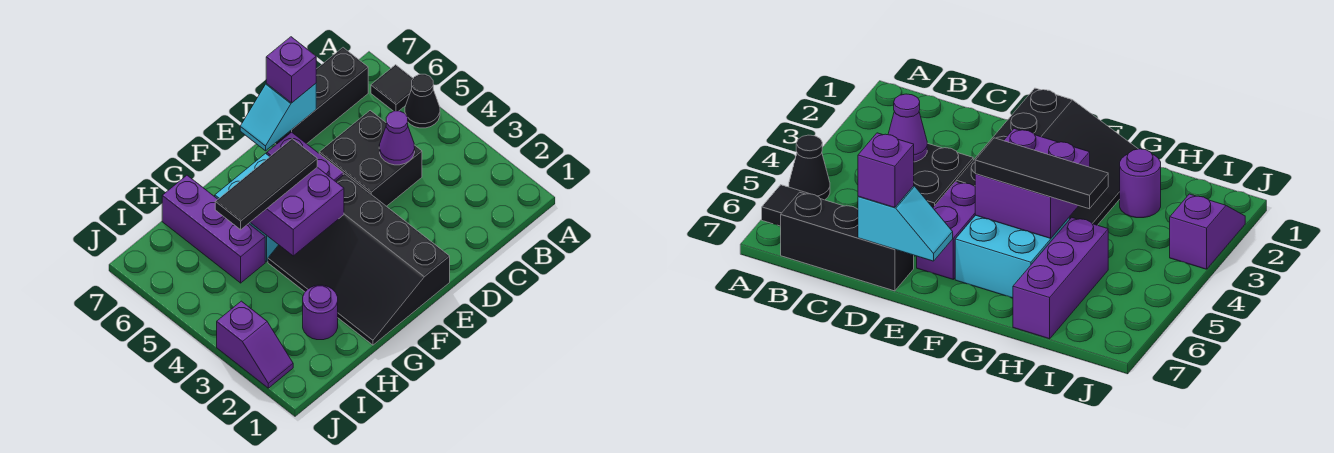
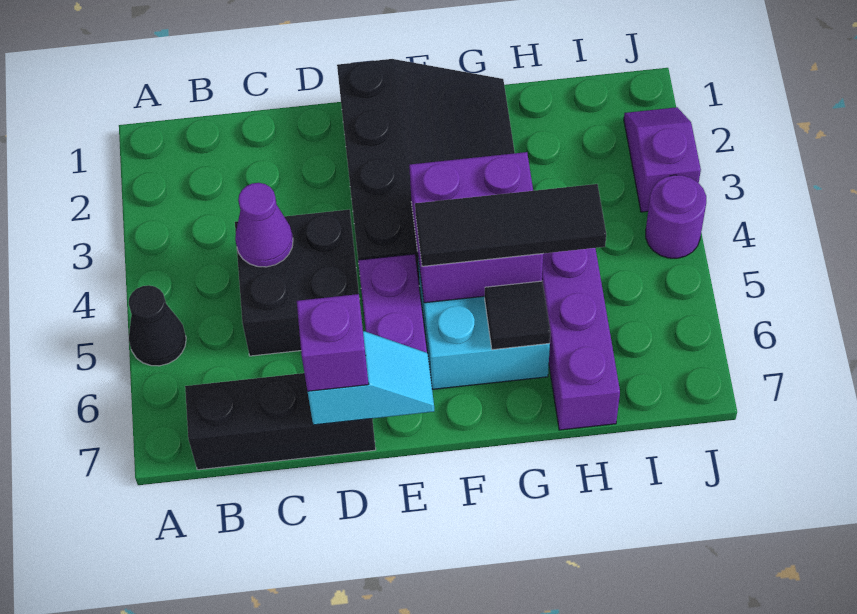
black 1x1 tile [371,65,413,111] -> black 1x1 tile moved to [485,281,550,350]
purple 1x1 round brick [303,285,338,340] -> purple 1x1 round brick moved to [646,175,706,258]

